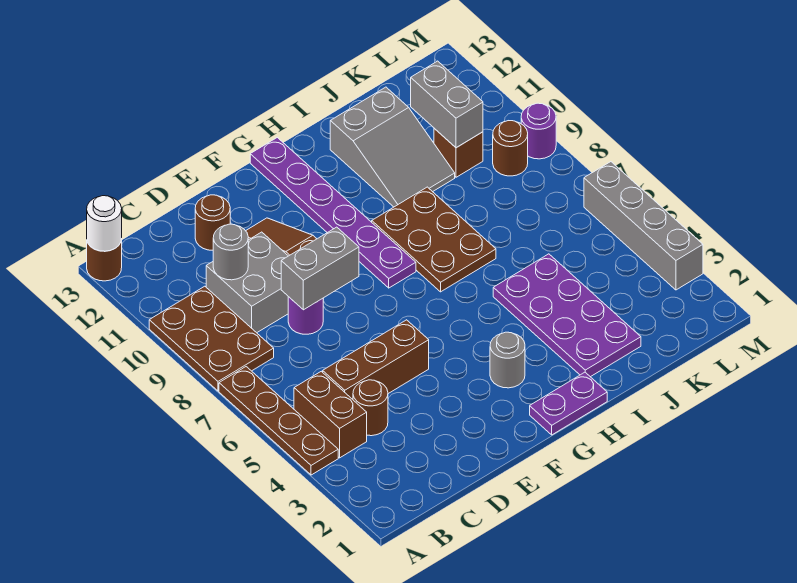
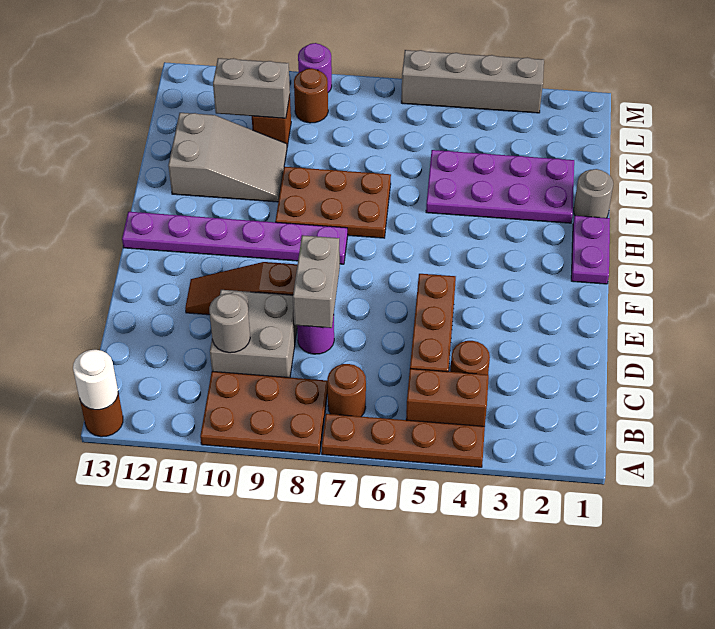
brown 1x1 round brick [195,195,230,250] -> brown 1x1 round brick moved to [327,364,366,417]
grey 1x1 round brick [490,332,525,388] -> grey 1x1 round brick moved to [574,169,613,218]

